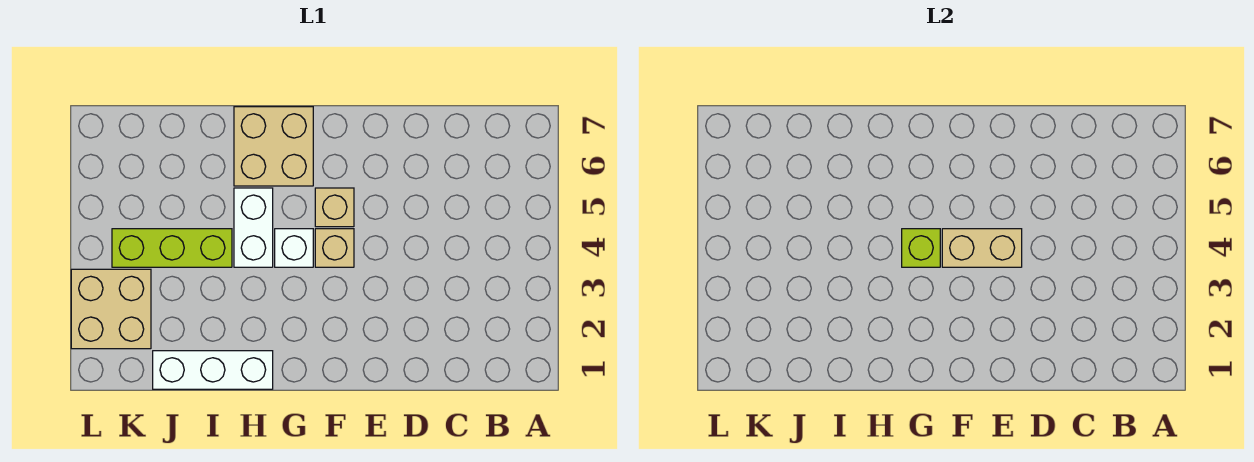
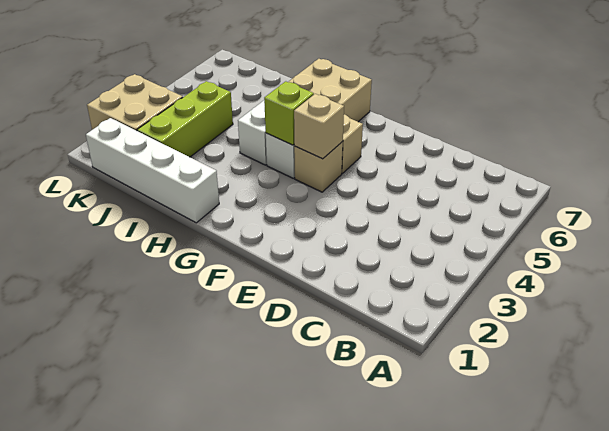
tan 1x2 brick [942,229,1022,267] -> tan 1x1 brick [294,94,344,159]
white 1x3 brick [153,351,273,389] -> white 1x4 brick [86,118,219,223]
lime 1x3 brick [112,229,232,267] -> lime 1x3 brick turned to [137,81,233,157]

